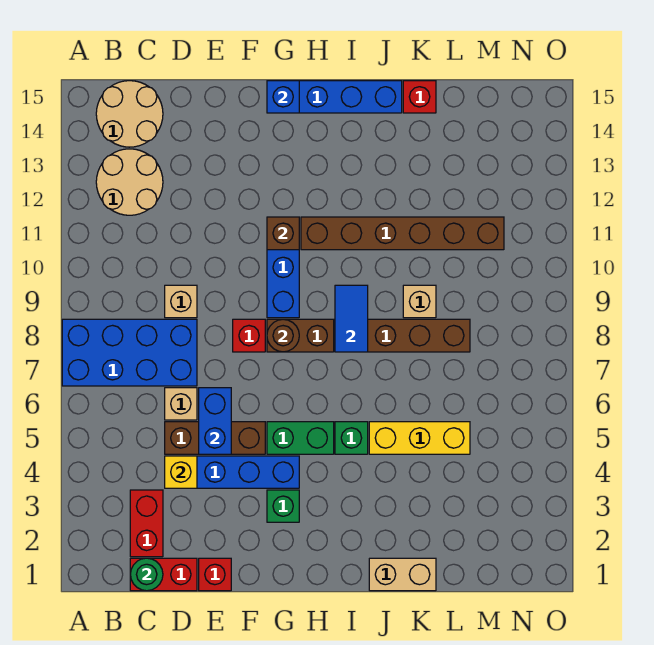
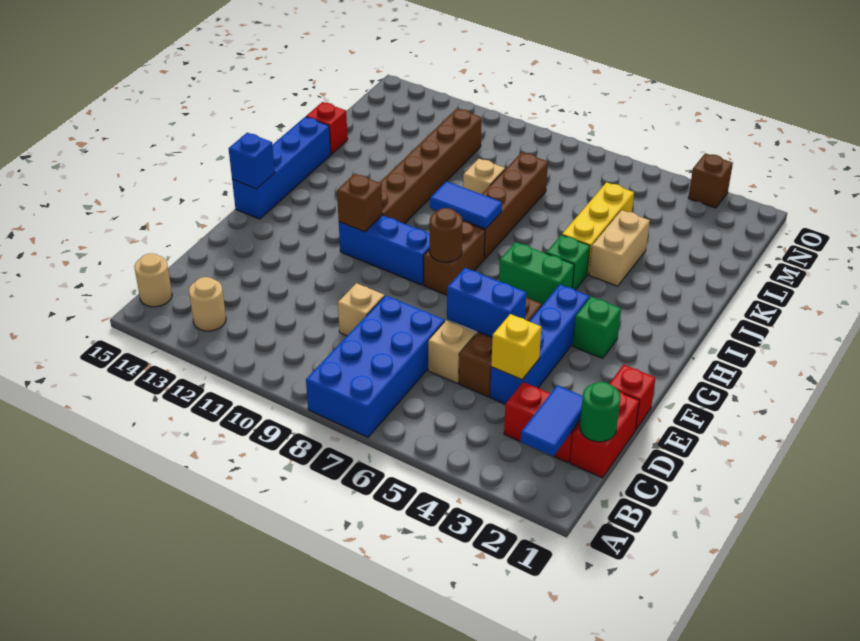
none -> blue 1x2 tile [520,385,583,456]
tan 2x2 round brick [96,149,163,215] -> tan 1x1 round brick [189,277,226,331]
tan 2x2 round brick [96,81,163,147] -> tan 1x1 round brick [134,253,172,307]
red 1x1 brick [233,319,265,352] -> none
green 1x2 brick [267,422,334,454] -> green 1x2 brick turned to [499,242,574,305]
tan 1x2 brick [369,558,436,591] -> tan 1x2 brick moved to [589,210,650,286]
none -> brown 1x1 brick [688,153,733,208]

